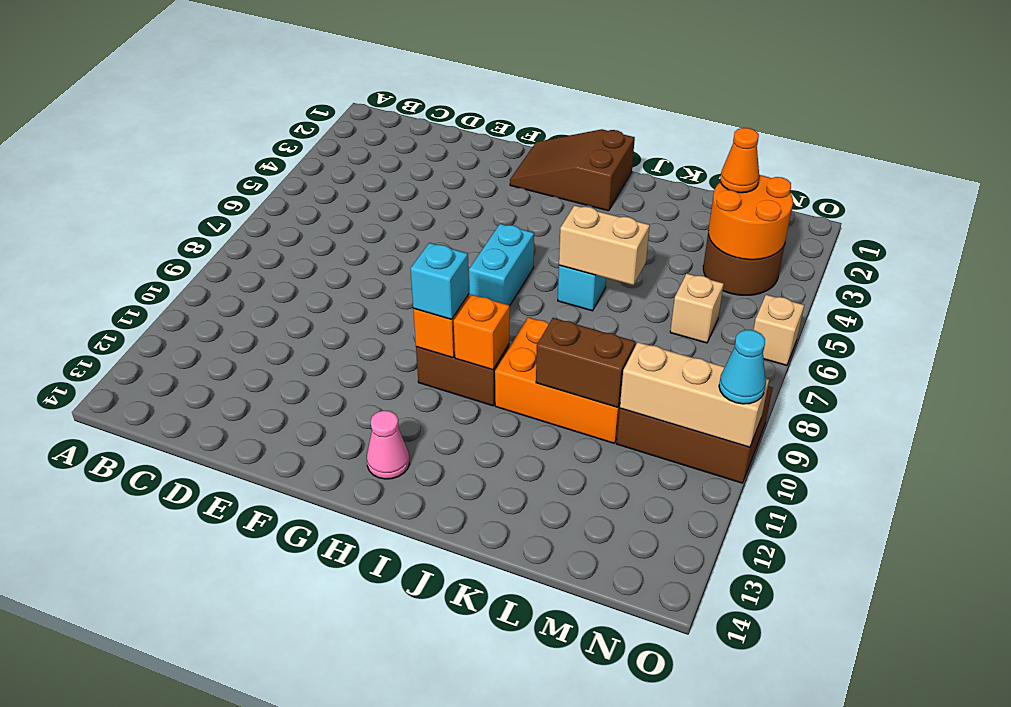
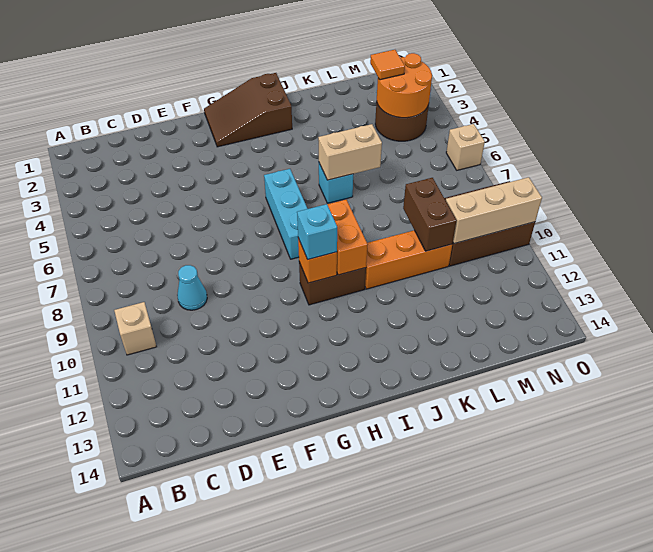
cyan 1x2 brick [469,224,534,306] -> cyan 1x3 brick [264,169,308,259]
pink 1x1 cone [367,411,409,479] -> none
orange 1x1 brick [454,294,510,370] -> orange 1x2 brick [327,200,367,275]
orange 2x3 brick [495,317,620,443] -> orange 1x3 brick [365,230,452,289]
brown 1x2 brick [536,318,635,407] -> brown 1x2 brick turned to [403,178,457,251]
orange 1x1 cone [720,128,759,193] -> orange 1x1 tile [370,50,405,80]
tan 1x1 brick [670,273,724,343] -> tan 1x1 brick moved to [114,302,157,355]
cyan 1x1 cone [719,330,766,404] -> cyan 1x1 cone moved to [177,265,207,310]

